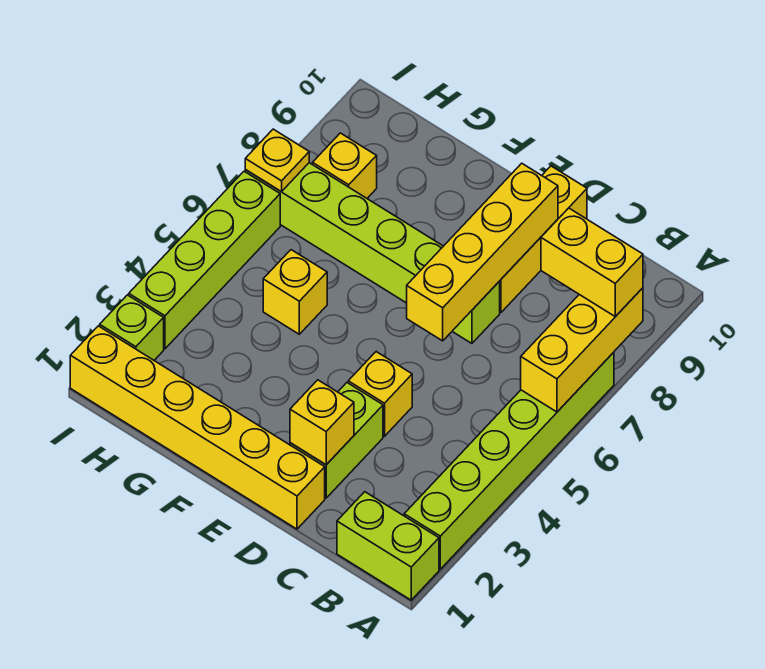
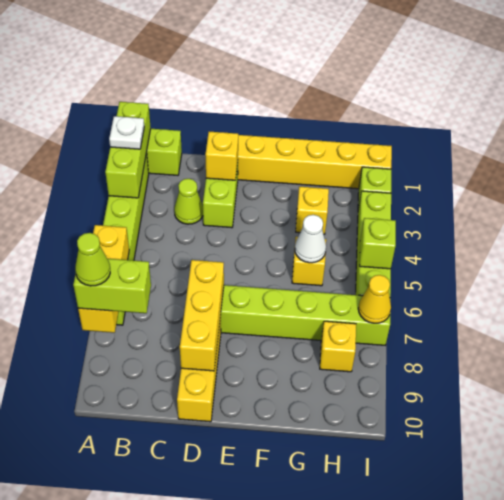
none -> lime 1x3 brick [105,102,151,198]
none -> white 1x1 plate [109,116,144,149]
yellow 1x2 brick [541,208,643,317] -> lime 1x2 brick [73,259,151,313]
none -> lime 1x1 cone [75,233,110,286]
none -> lime 1x1 cone [174,179,203,224]
yellow 1x1 brick [348,352,412,436] -> yellow 1x1 brick moved to [296,187,329,234]
yellow 1x4 brick [407,163,558,341] -> yellow 1x3 brick [180,260,224,371]
none -> white 1x1 cone [295,215,326,263]
none -> lime 1x1 brick [359,218,396,269]
yellow 1x1 plate [245,129,309,192] -> yellow 1x1 cone [358,275,391,323]

